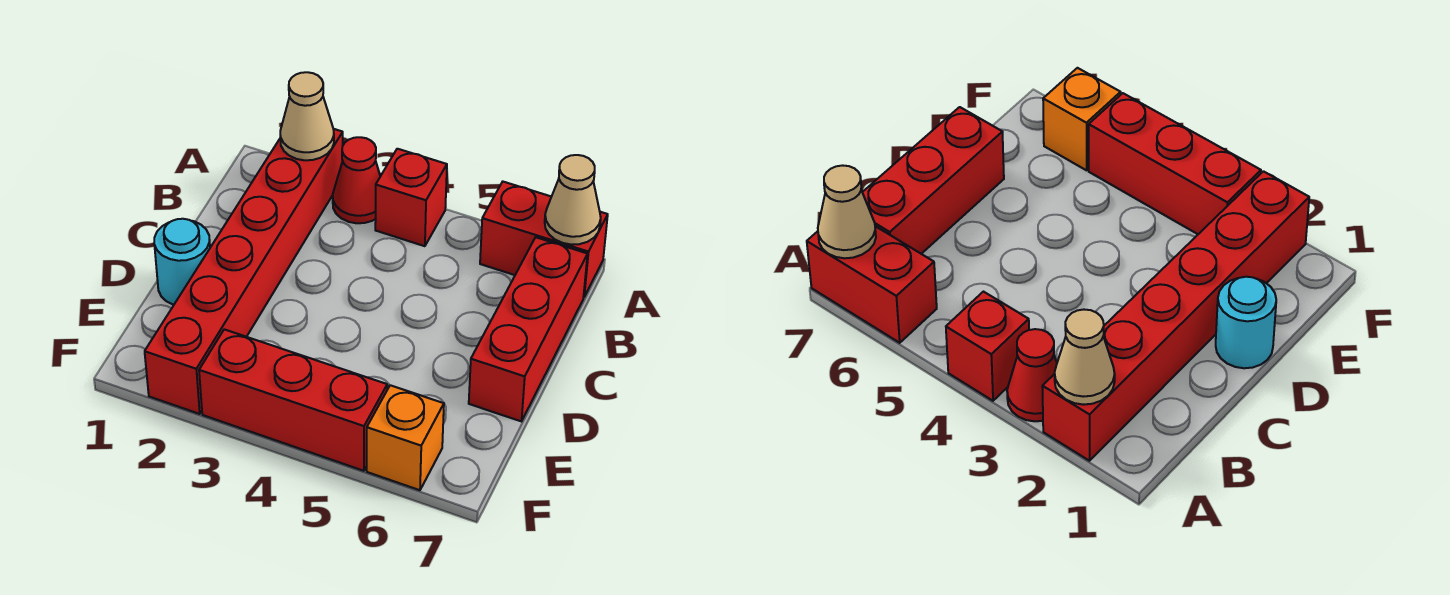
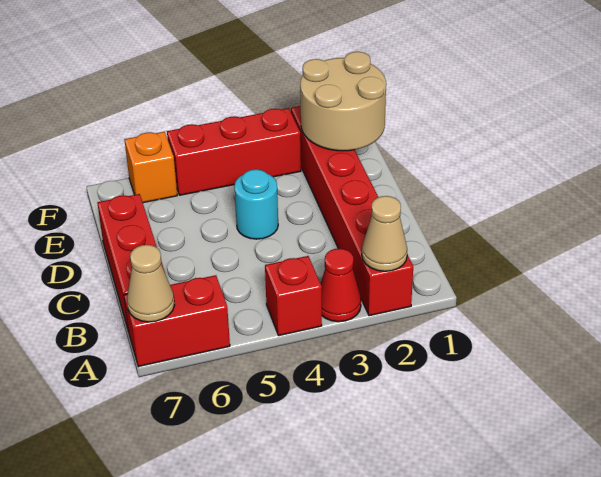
cyan 1x1 round brick [154,219,210,305] -> cyan 1x1 round brick moved to [234,169,278,239]
none -> tan 2x2 round brick [300,52,386,151]

